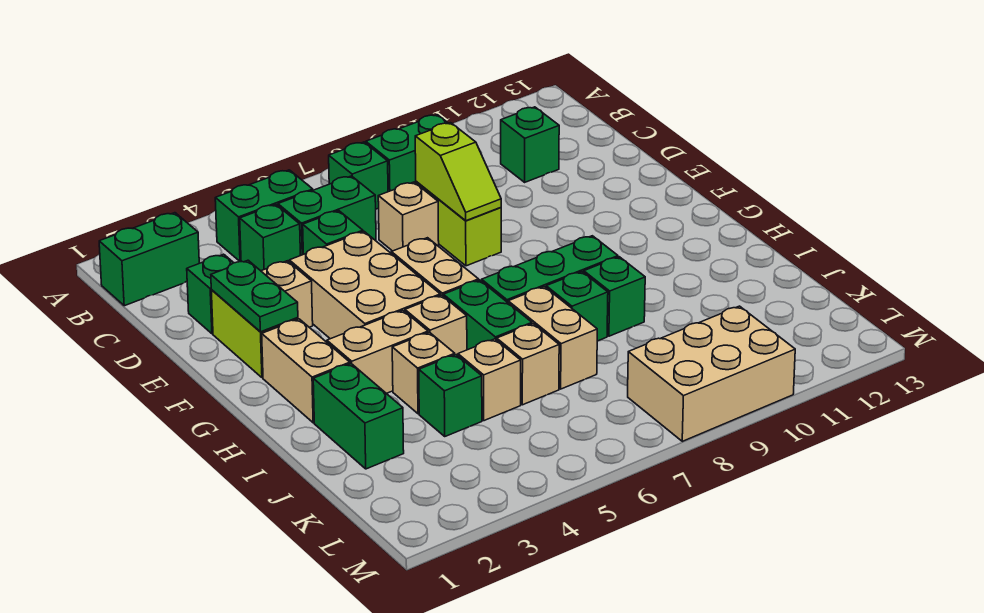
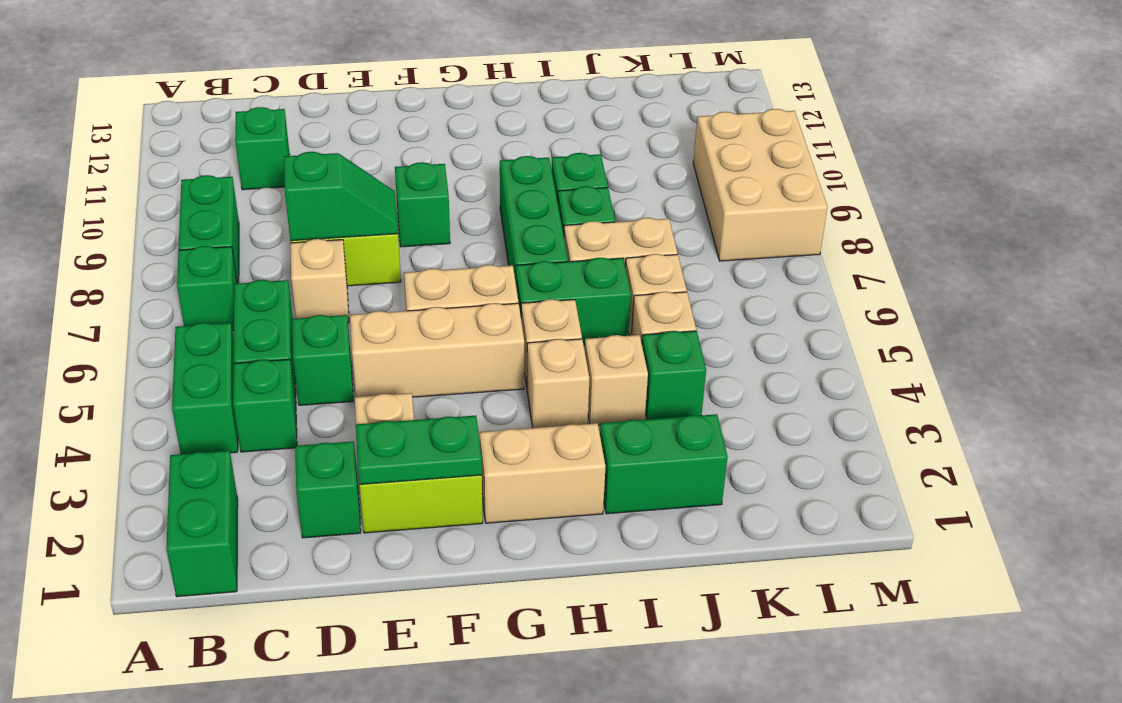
lime 1x2 slope [415,123,501,221] -> green 1x2 slope [284,152,398,241]
tan 2x3 brick [289,231,440,339] -> tan 1x3 brick [350,303,524,397]
none -> green 1x1 brick [395,162,450,247]
tan 1x2 brick [327,310,428,393] -> tan 1x1 brick [527,339,589,428]

